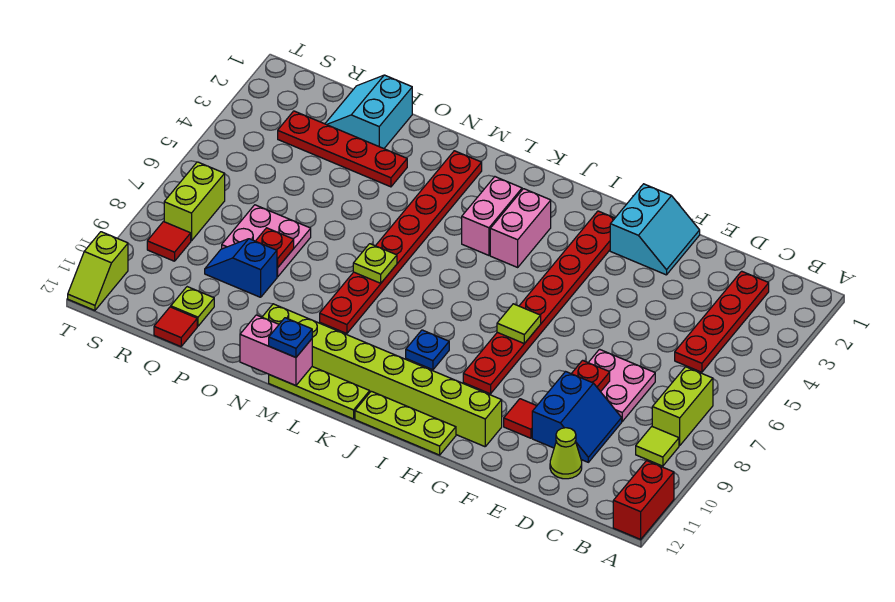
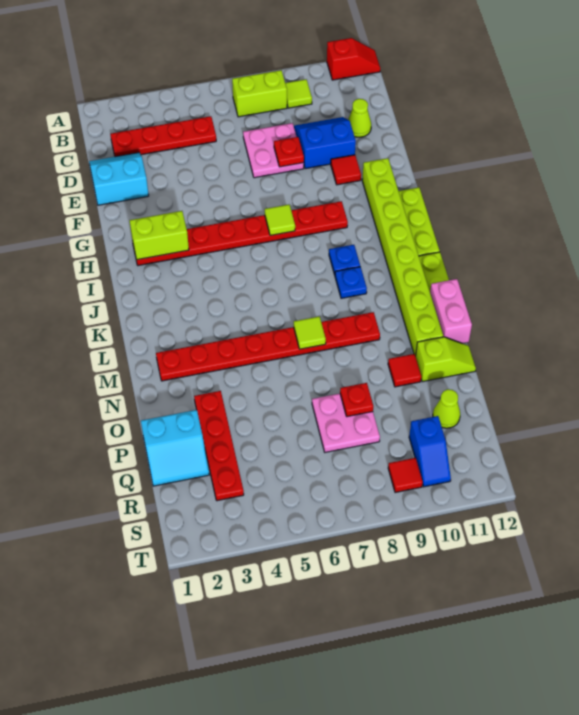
red 1x2 brick [613,461,674,539] -> red 1x2 slope [327,38,380,80]
cyan 2x2 slope [610,184,700,275] -> cyan 2x2 slope moved to [89,153,149,205]
pink 1x2 brick [490,189,551,267] -> none
pink 1x2 brick [462,177,522,255] -> none
lime 1x1 plate [353,244,397,283] -> lime 1x1 tile [294,316,326,349]
blue 1x1 plate [269,318,312,357] -> blue 1x1 plate moved to [335,267,367,298]
blue 1x2 slope [205,239,277,297] -> blue 1x2 slope moved to [409,416,451,487]
lime 1x1 plate [171,287,214,326] -> lime 1x1 cone [433,389,460,428]
red 1x1 tile [154,307,197,347] -> red 1x1 tile moved to [388,354,421,387]
lime 1x2 brick [164,162,225,241] -> lime 1x2 brick moved to [130,211,189,260]
lime 1x2 slope [68,232,128,310] -> lime 1x2 slope moved to [416,337,476,382]

